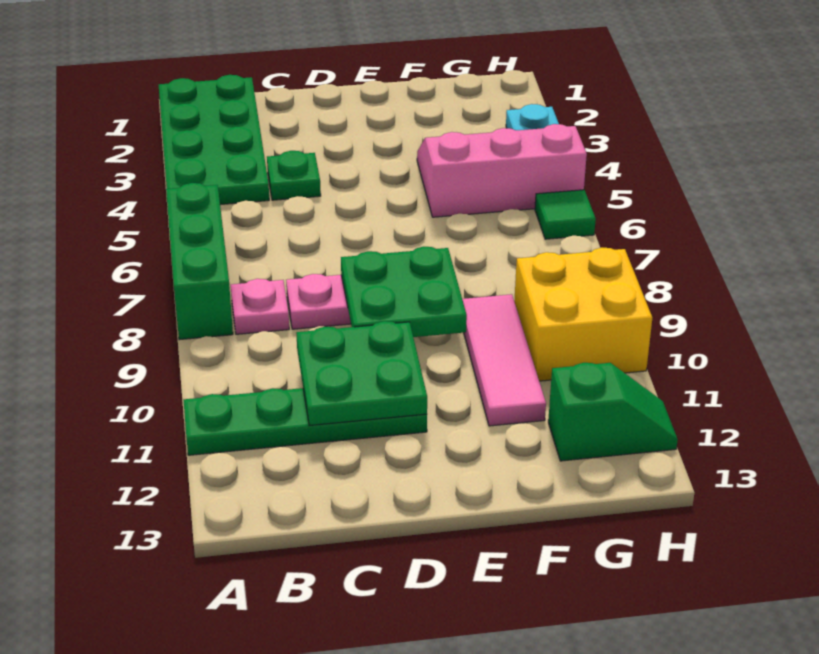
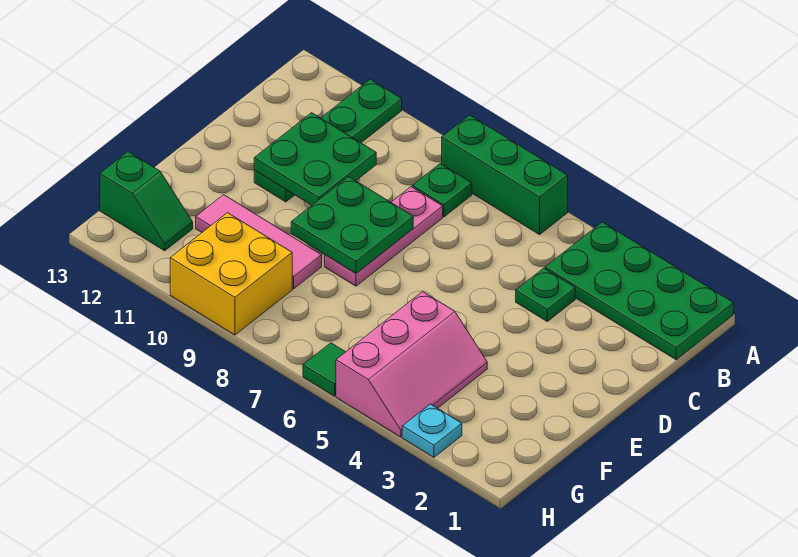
pink 1x1 plate [231,279,289,334] -> green 1x1 plate [412,164,472,217]
green 1x2 slope [548,363,678,461] -> green 1x2 slope turned to [100,152,193,251]

